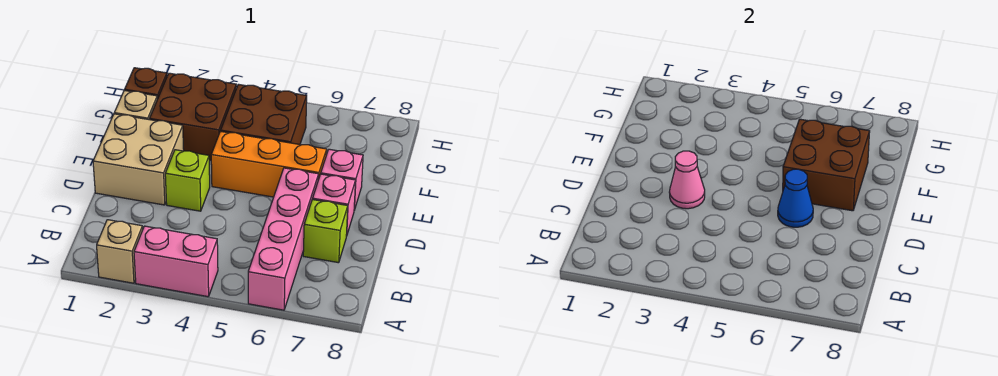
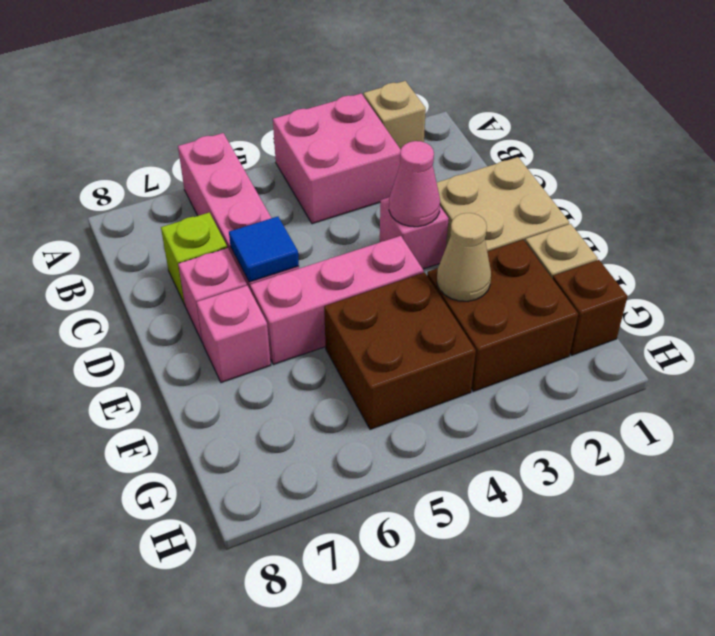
pink 1x2 brick [134,226,218,297] -> pink 2x2 brick [273,94,401,224]
lime 1x1 brick [165,150,210,211] -> pink 1x1 brick [380,198,448,269]
blue 1x1 cone [778,169,813,227] -> blue 1x1 tile [229,217,299,282]
orange 1x3 brick [211,131,327,197] -> pink 1x3 brick [250,236,424,365]
brown 2x2 brick [783,119,870,211] -> none
none -> tan 1x1 cone [437,213,491,301]

